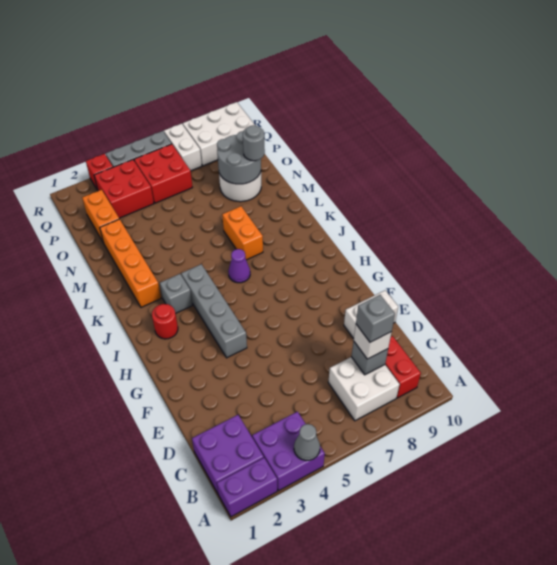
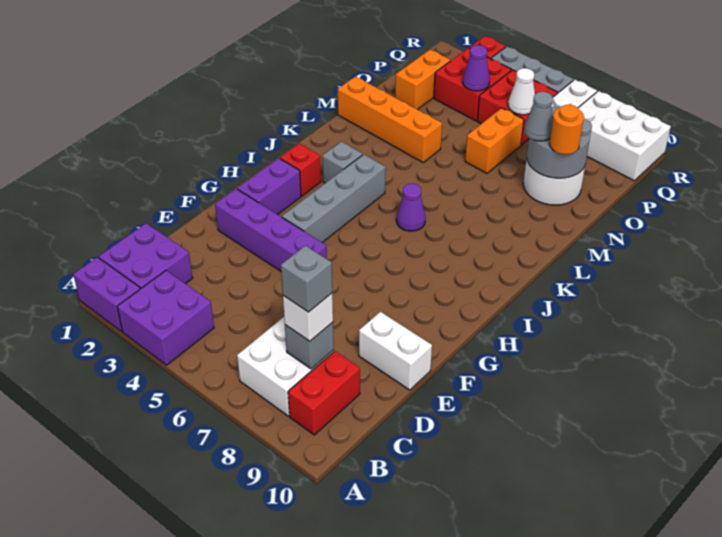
grey 1x1 cone [294,424,320,461] -> grey 1x1 cone moved to [524,92,553,141]
none -> purple 1x4 brick [215,189,327,271]
none -> purple 1x2 brick [237,158,301,215]
red 1x1 round brick [152,304,178,339] -> red 1x1 brick [280,143,321,196]
orange 1x4 brick [100,219,161,307] -> orange 1x4 brick turned to [338,77,442,162]
orange 1x2 brick [222,206,263,260] -> orange 1x2 brick moved to [465,108,524,173]
grey 1x1 round brick [243,125,265,161] -> orange 1x1 round brick [550,105,584,154]
none -> purple 1x1 cone [463,45,490,91]
none -> white 1x1 cone [508,68,535,115]

